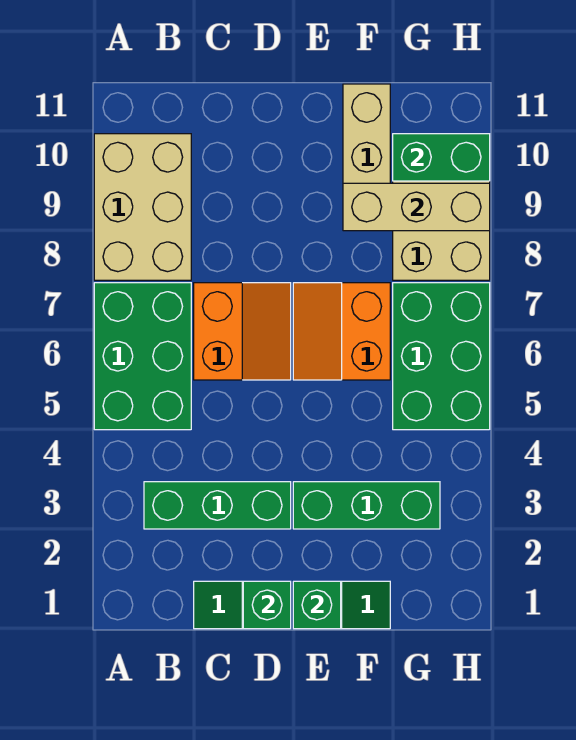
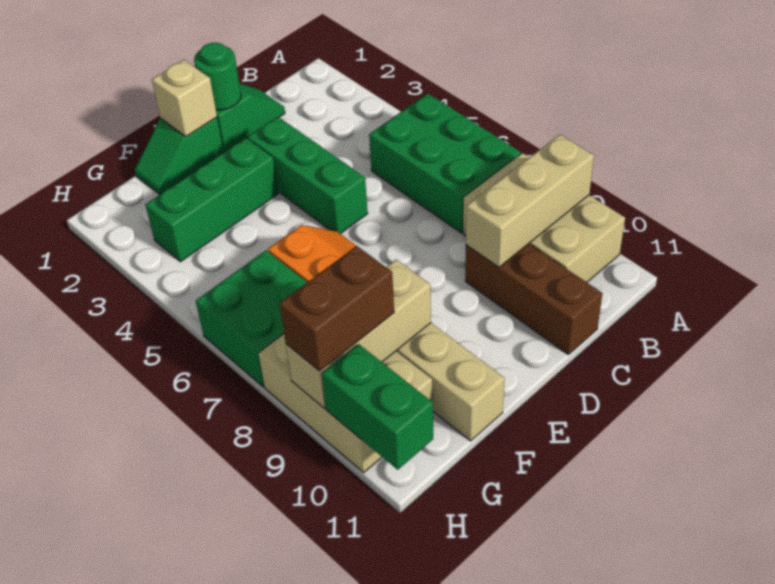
none -> tan 1x3 brick [466,135,594,267]
green 1x3 brick [144,482,291,529] -> green 1x3 brick turned to [248,117,368,234]
orange 2x2 slope [194,283,291,380] -> none
none -> brown 1x3 brick [465,244,602,354]
green 1x1 brick [243,581,291,629] -> green 1x1 round brick [194,43,241,110]
green 1x1 brick [293,581,341,629] -> tan 1x1 brick [152,60,217,137]
green 2x3 brick [393,283,490,430] -> green 2x2 brick [196,250,307,387]
none -> brown 1x2 brick [280,246,394,371]
green 1x2 brick [393,134,490,181] -> green 1x2 brick turned to [322,344,433,470]

